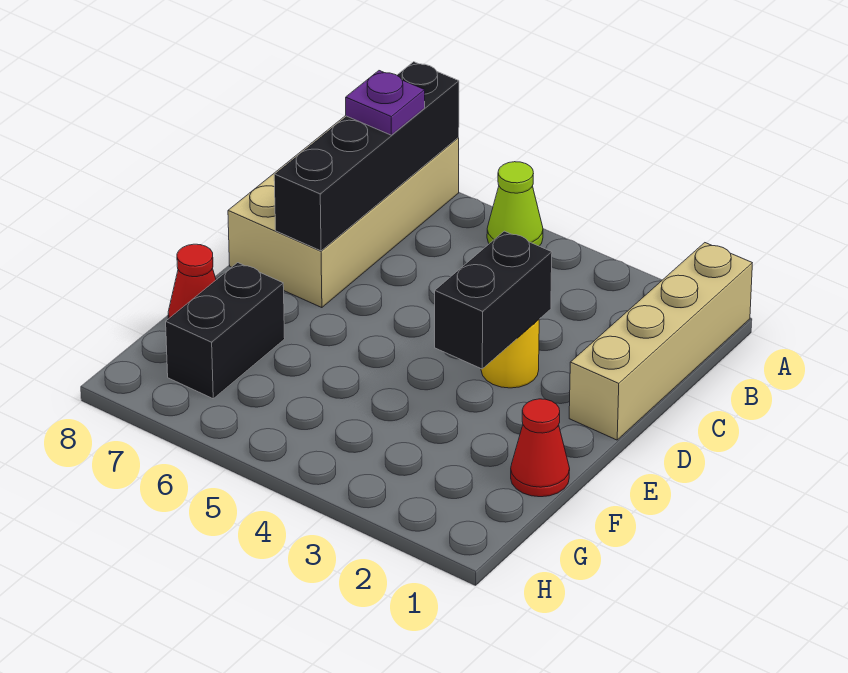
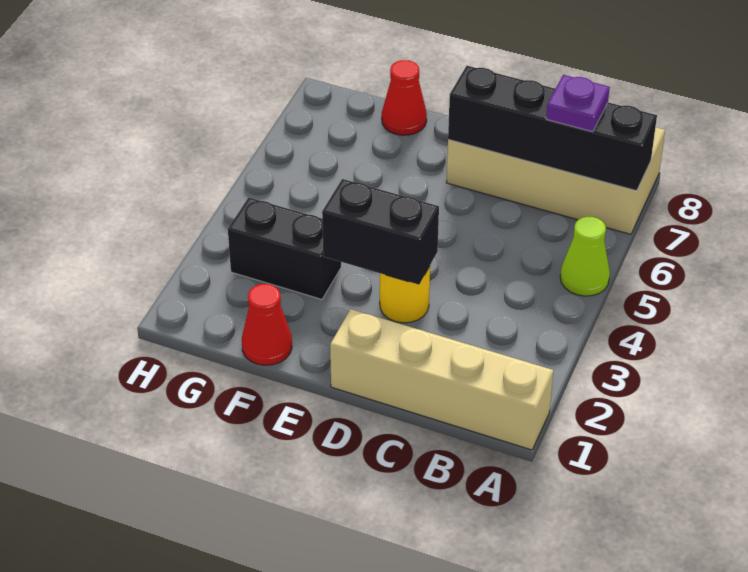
black 1x2 brick [166,263,285,399] -> black 1x2 brick moved to [228,198,341,299]

